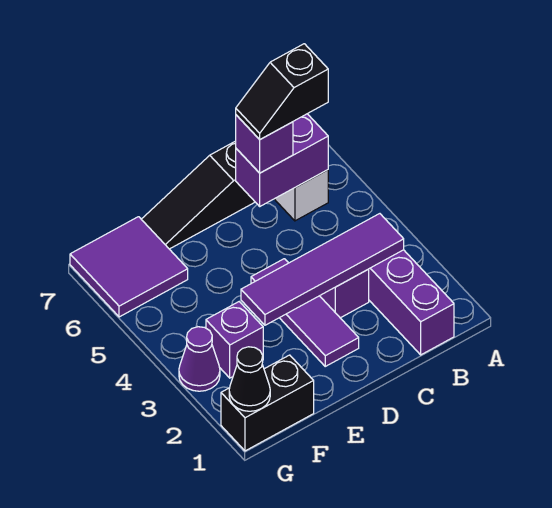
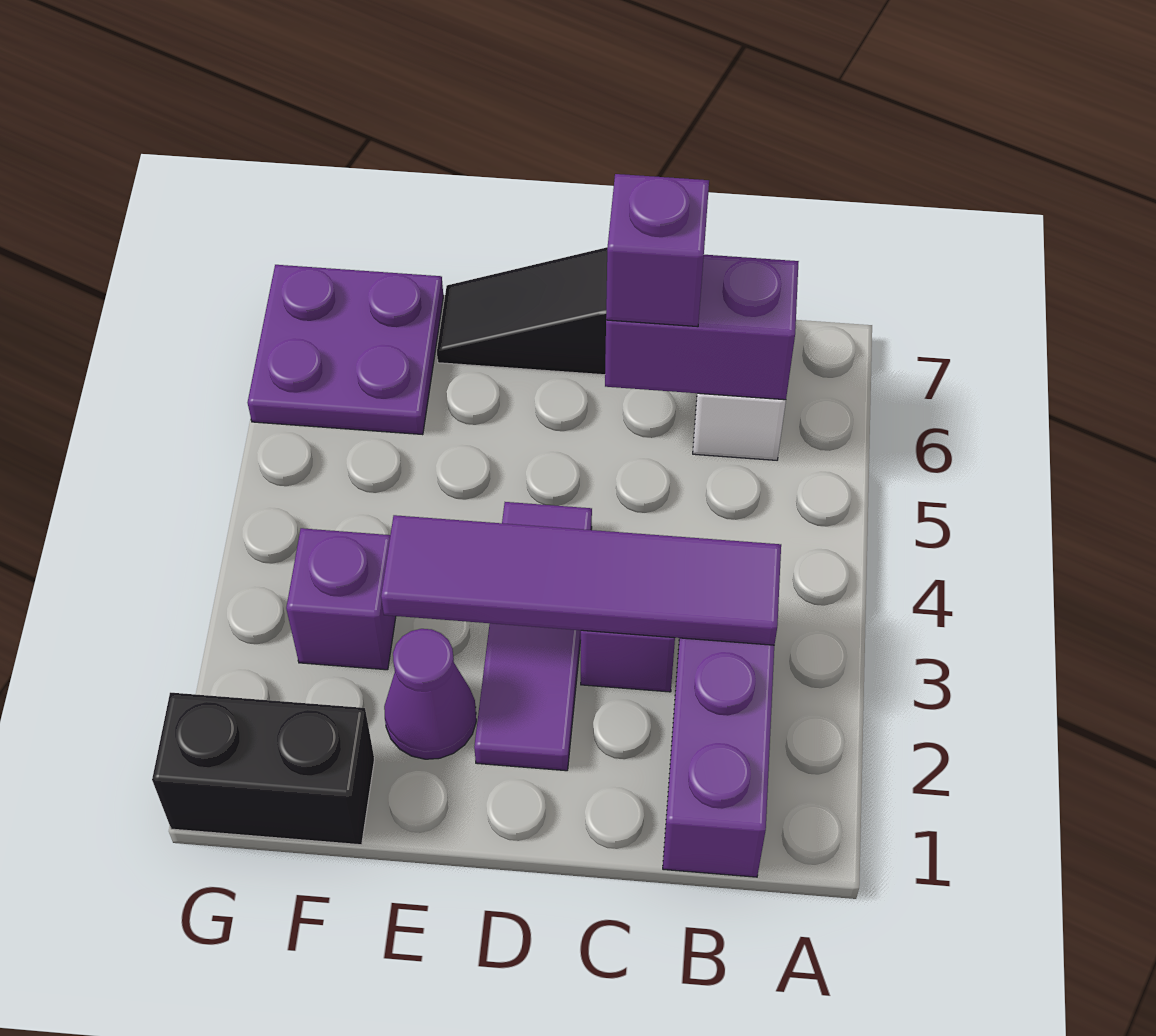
black 1x2 slope [236,44,328,139] -> none
purple 2x2 tile [70,217,188,317] -> purple 2x2 plate [248,265,443,435]
black 1x1 cone [229,347,270,411] -> none
purple 1x1 cone [179,327,220,391] -> purple 1x1 cone moved to [384,629,476,759]

